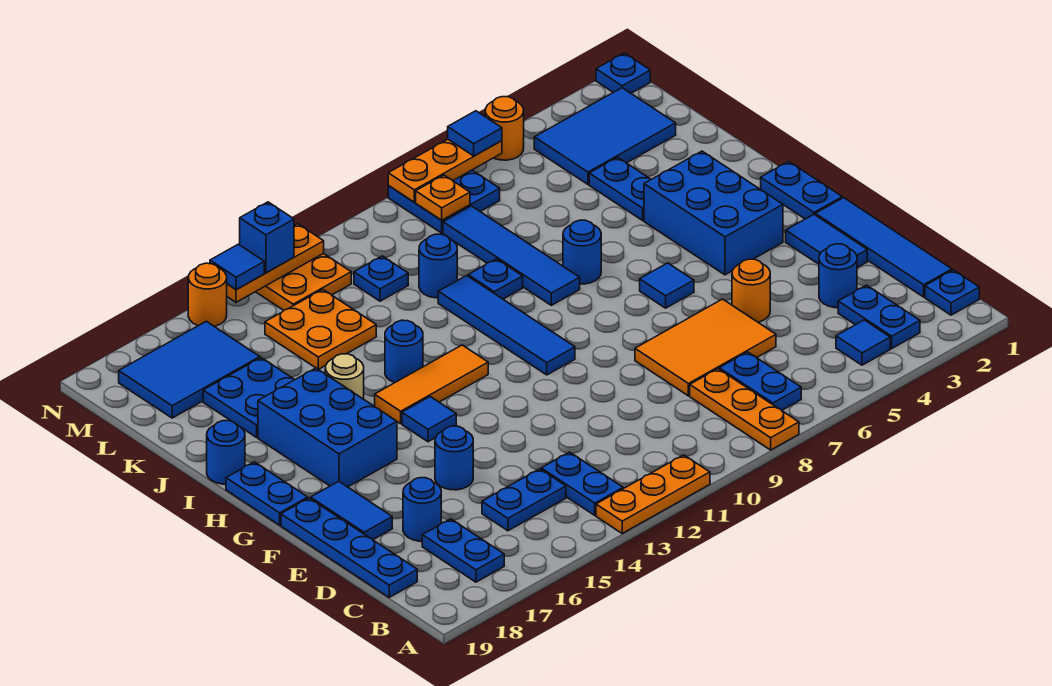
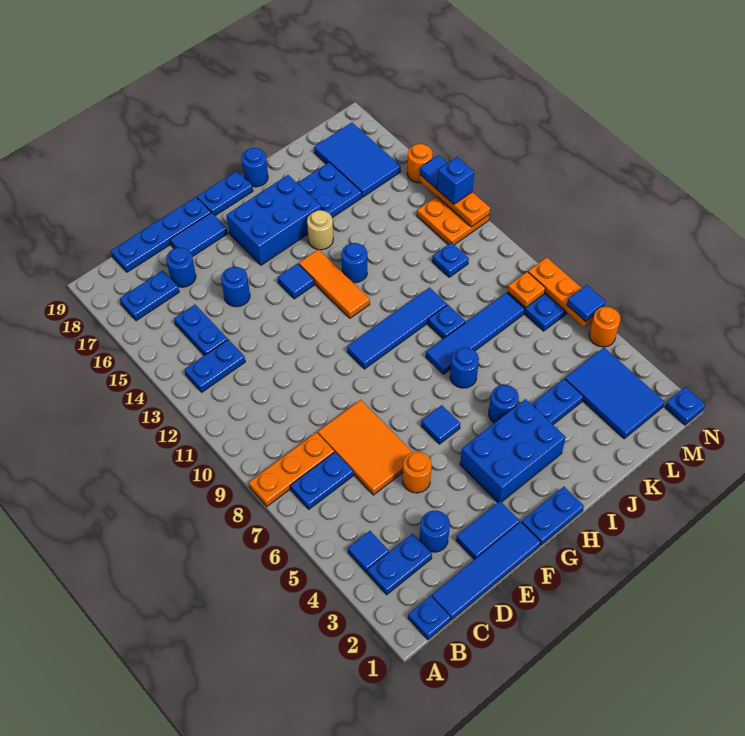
orange 1x3 plate [596,455,710,533] -> none
blue 1x1 round brick [419,234,457,298] -> blue 1x1 round brick moved to [489,385,519,423]
orange 2x2 plate [265,289,376,370] -> none

